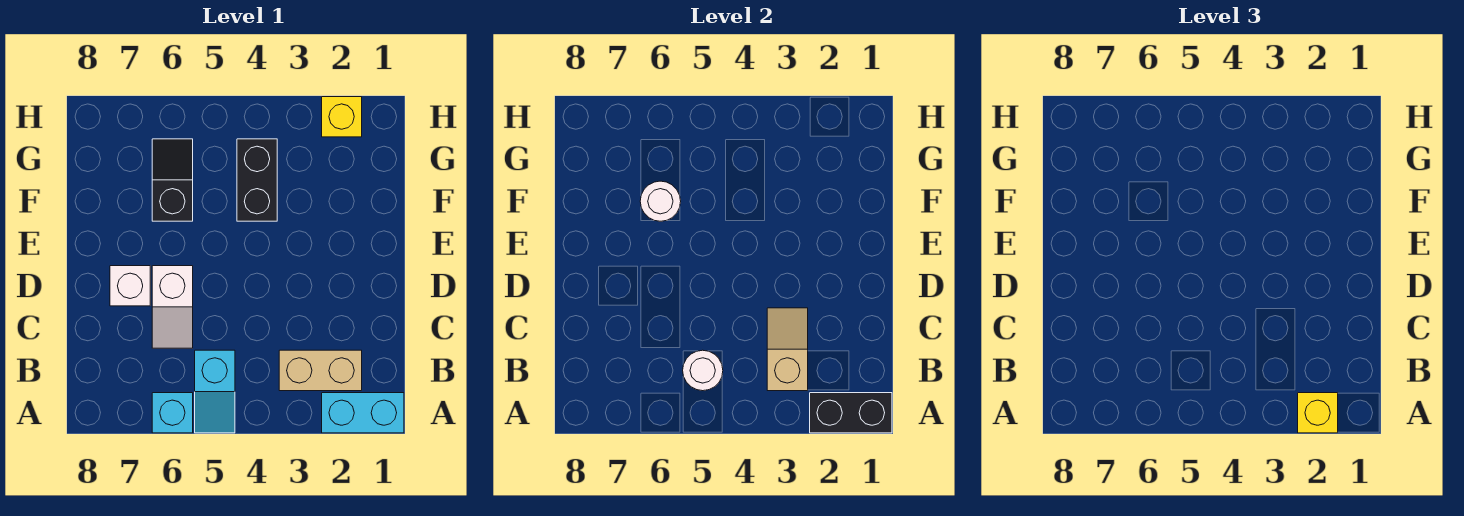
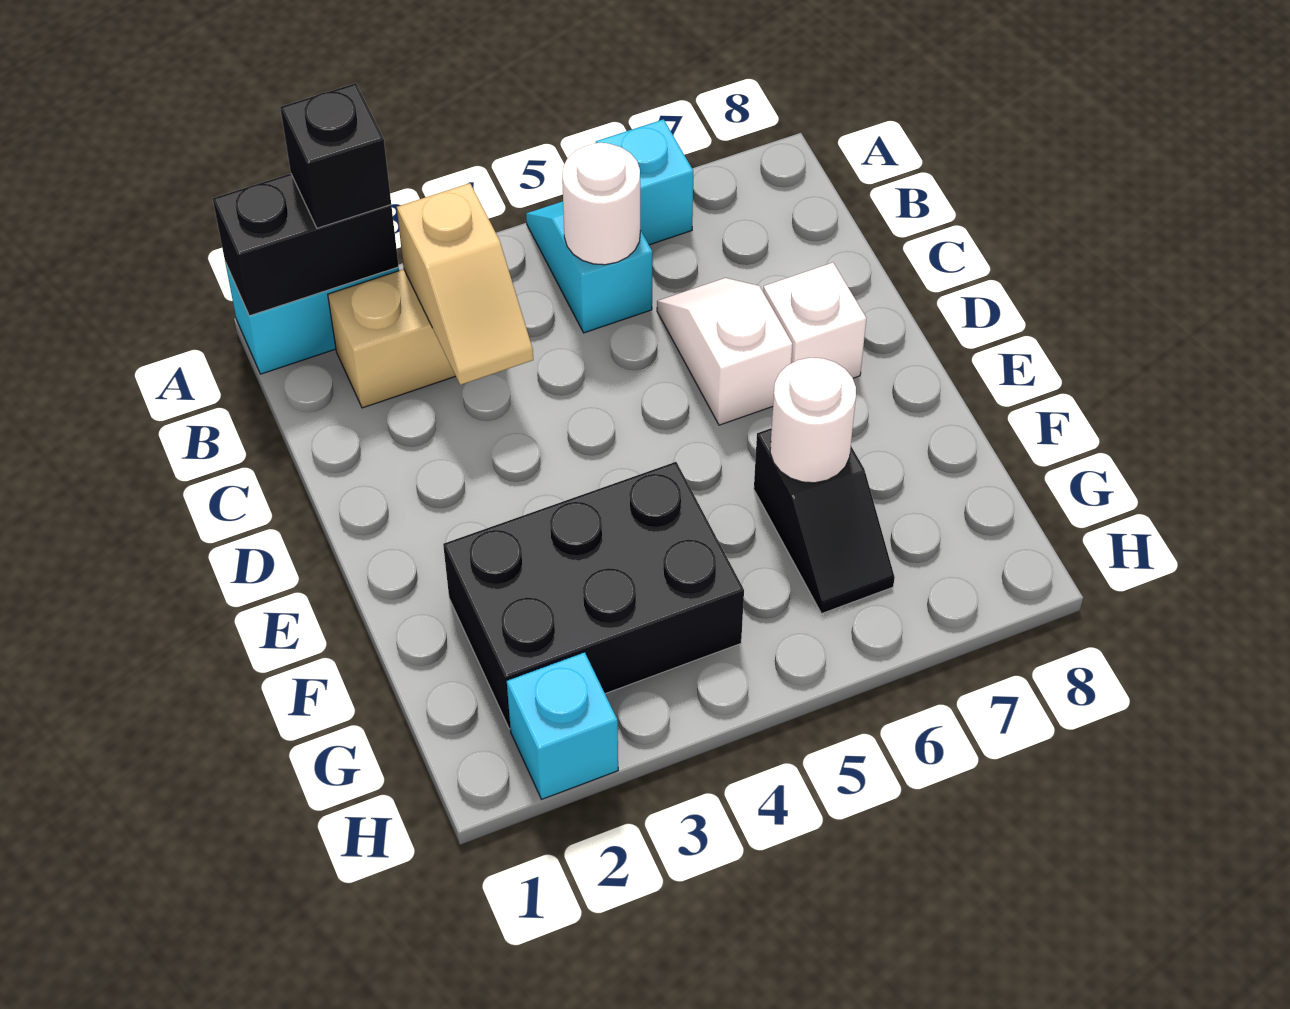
yellow 1x1 brick [1298,393,1338,433] -> black 1x1 brick [280,83,391,228]
black 1x2 brick [237,139,277,221] -> black 2x3 brick [443,462,744,729]
yellow 1x1 brick [322,97,362,137] -> cyan 1x1 brick [507,652,618,799]

